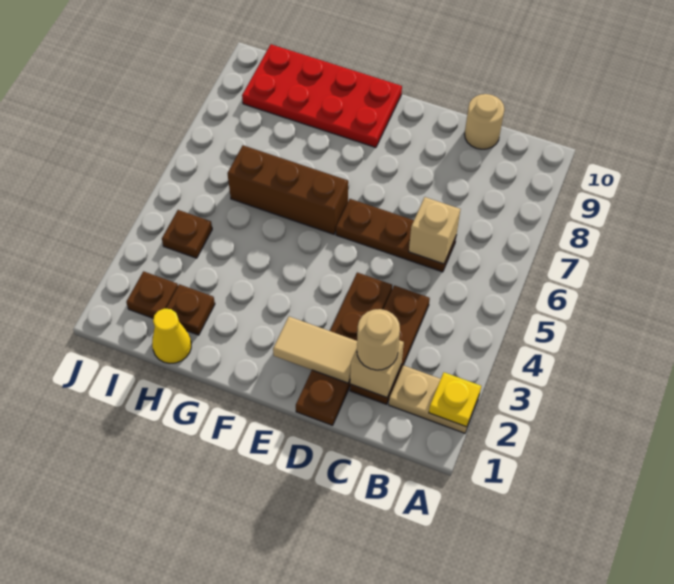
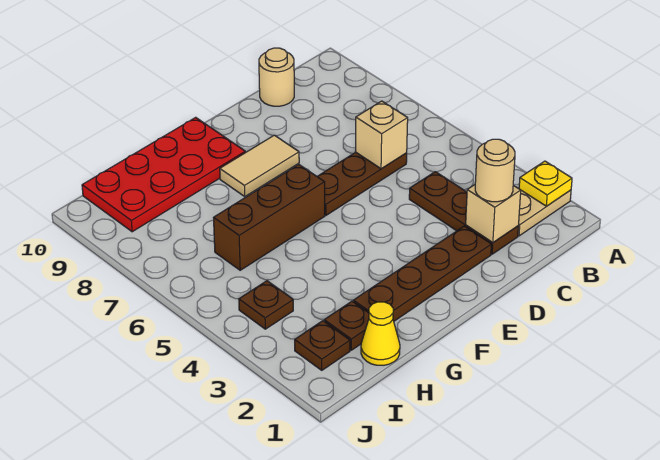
brown 1x4 plate [296,272,392,425] -> brown 1x4 plate turned to [353,226,492,321]
tan 1x2 tile [273,317,357,383] -> tan 1x2 tile moved to [220,135,299,196]

